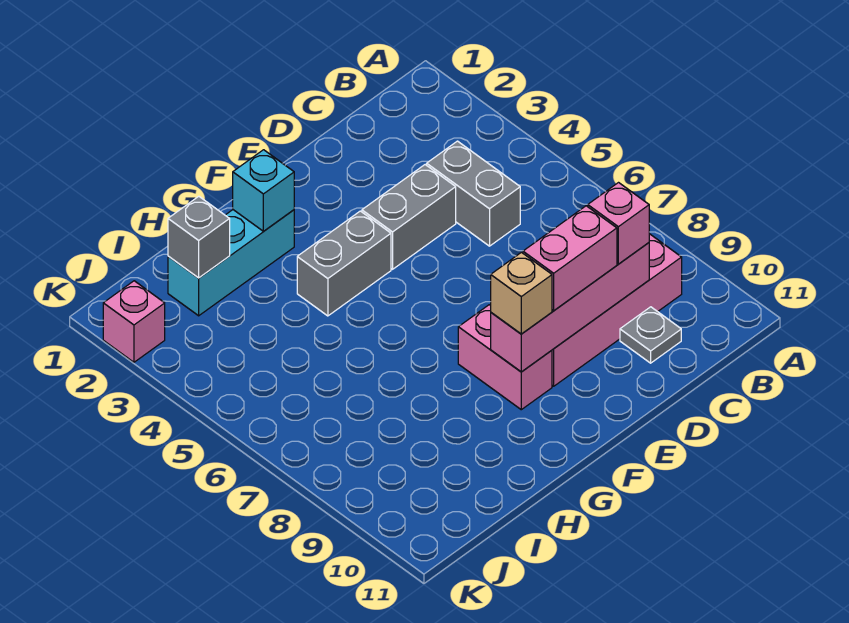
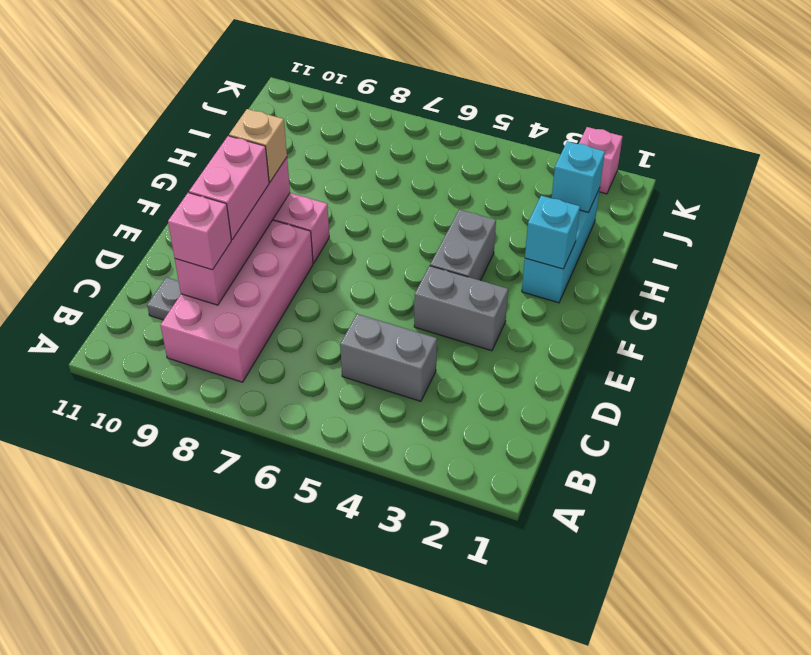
grey 1x2 brick [362,165,456,269] -> grey 1x2 brick turned to [414,266,508,351]
grey 1x1 brick [168,196,230,278] -> cyan 1x1 brick [552,141,605,212]

